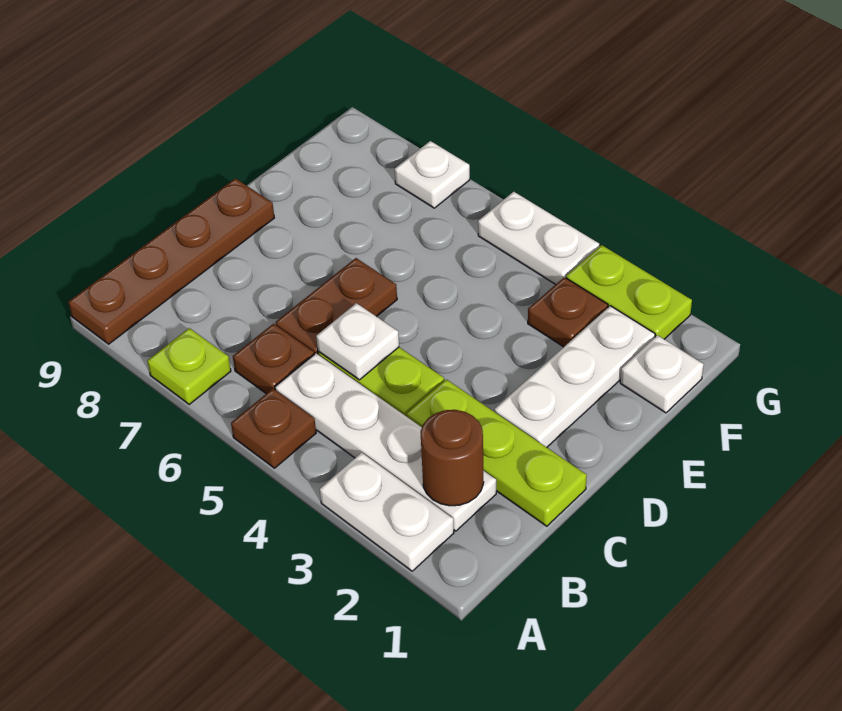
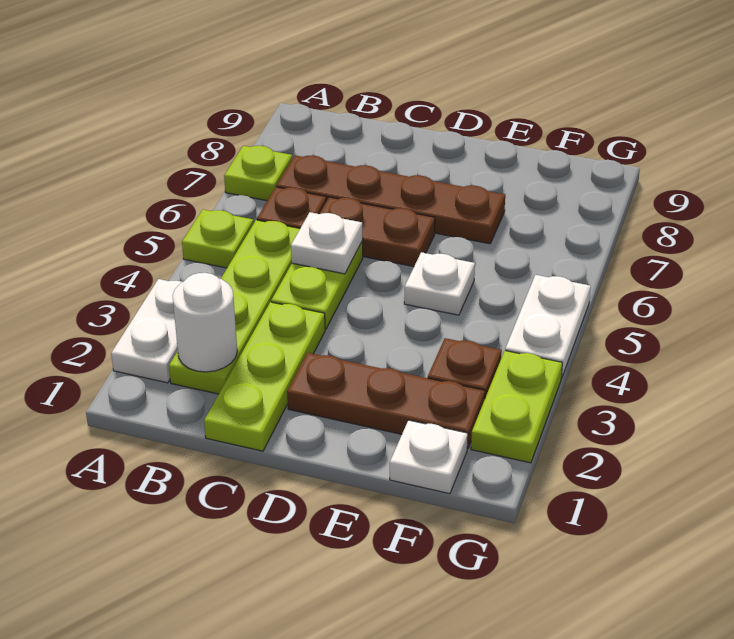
brown 1x1 plate [231,389,316,468] -> lime 1x1 plate [182,210,254,268]
brown 1x4 plate [68,178,274,344] -> brown 1x4 plate moved to [277,155,505,244]
white 1x4 plate [275,354,496,531] -> lime 1x4 plate [169,220,300,394]
brown 1x1 round brick [420,410,484,506] -> white 1x1 round brick [172,273,237,372]
white 1x3 plate [494,306,655,447] -> brown 1x3 plate [287,353,485,449]
white 1x1 plate [395,141,470,208] -> white 1x1 plate moved to [404,252,475,315]

